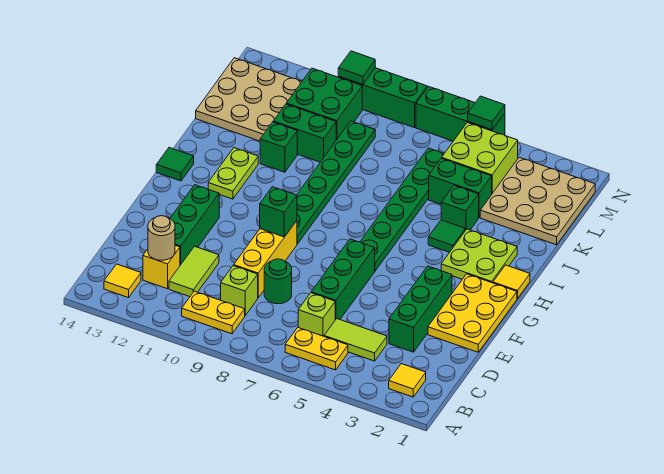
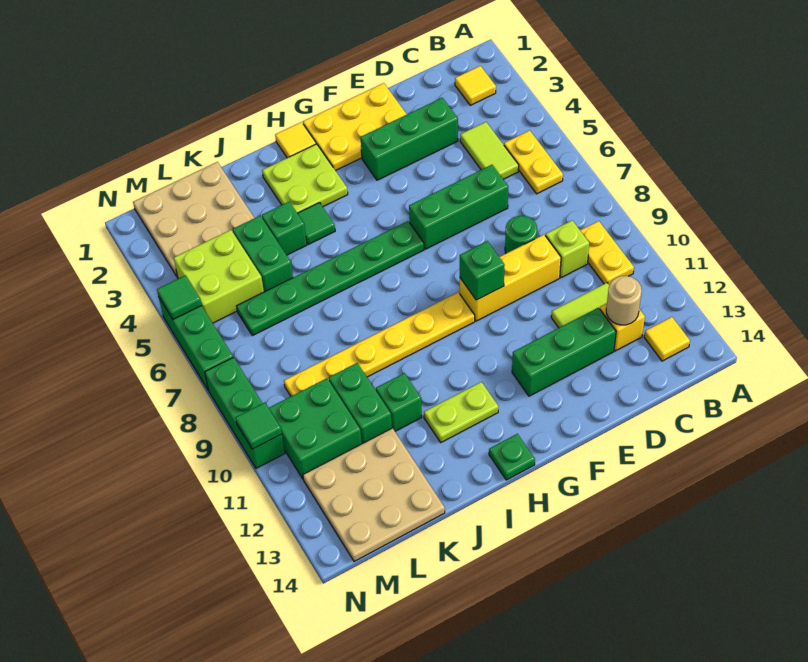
lime 1x1 brick [298,293,335,336] -> none
green 1x6 plate [297,121,375,244] -> yellow 1x6 plate [284,292,475,396]
green 1x1 tile [156,148,194,181] -> green 1x1 plate [489,434,535,480]

